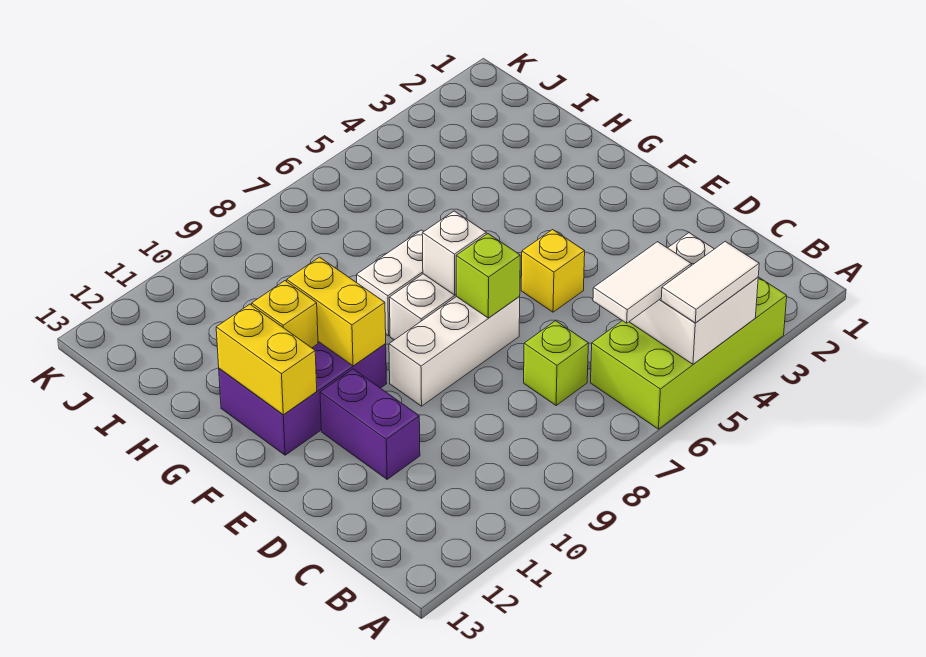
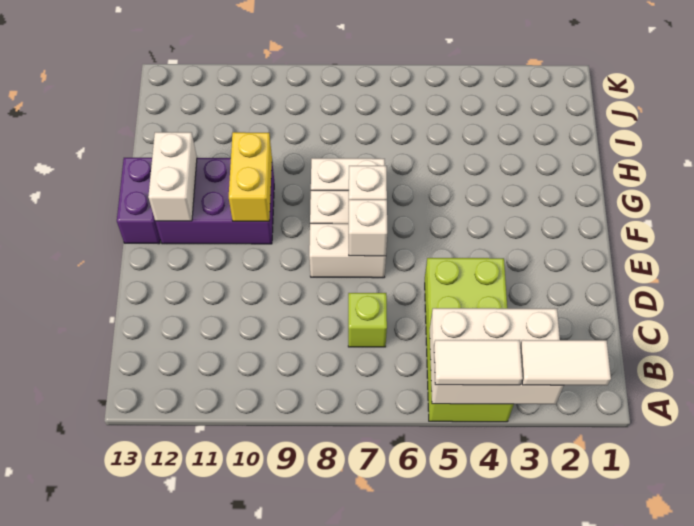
lime 2x4 brick [591,277,787,429] -> lime 2x4 brick turned to [425,258,514,422]
white 2x2 brick [629,233,758,364] -> white 2x3 brick [430,308,564,404]
white 1x2 tile [593,242,691,323] -> white 1x2 tile moved to [520,340,611,385]
purple 1x2 brick [320,369,420,479] -> purple 1x2 brick moved to [117,158,160,244]
yellow 1x1 brick [521,230,585,312] -> none
white 1x3 brick [389,297,520,406] -> white 1x2 brick [309,223,386,278]
lime 1x1 brick [456,234,520,318] -> white 1x1 brick [349,200,387,256]
yellow 1x2 brick [216,304,317,415] -> white 1x2 brick [148,132,197,221]
yellow 1x1 brick [252,281,318,348] -> none

